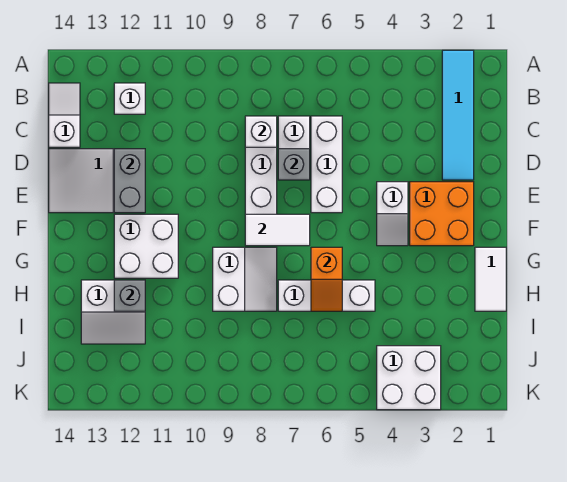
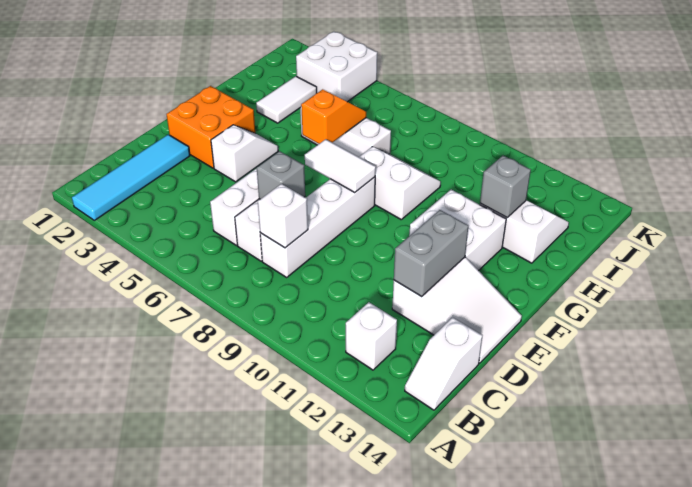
white 1x2 tile [475,247,506,311] -> white 1x2 tile moved to [256,76,317,123]
white 2x2 slope [213,247,277,311] -> white 2x2 slope turned to [359,147,441,219]

